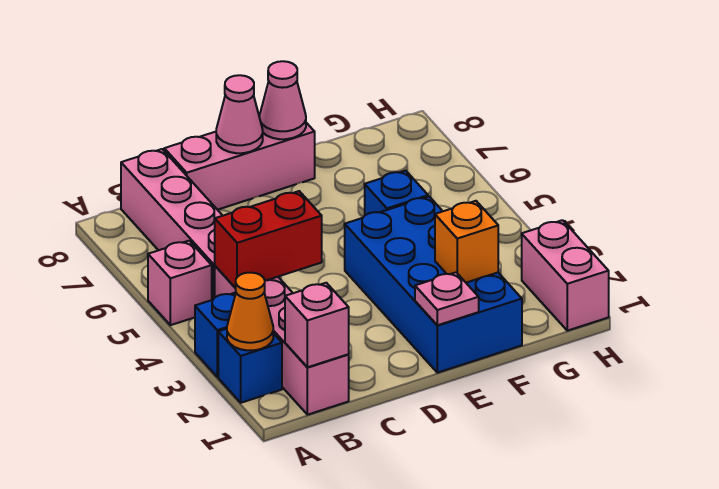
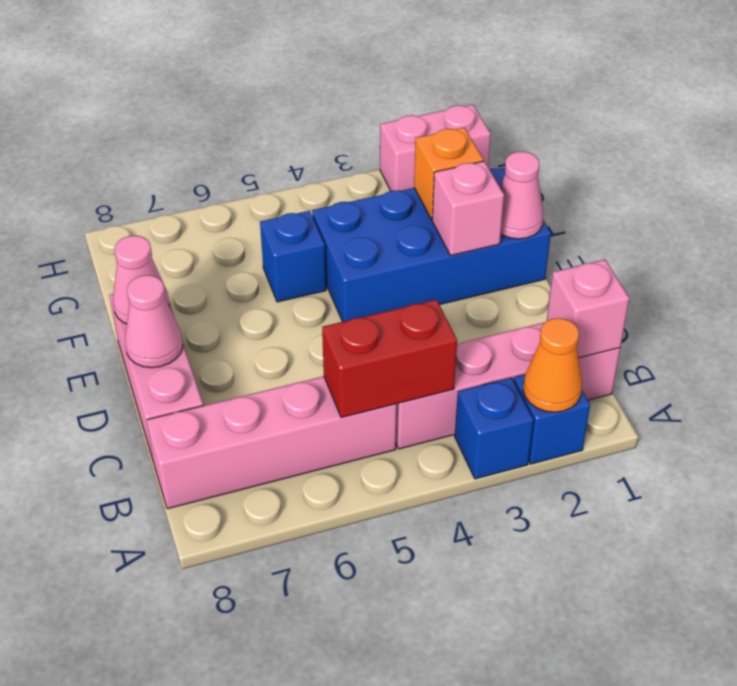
pink 1x1 brick [148,241,212,325] -> pink 1x1 brick moved to [432,161,504,256]
red 1x2 brick [215,191,322,288] -> red 1x2 brick turned to [322,300,457,418]
pink 1x1 plate [415,272,479,325] -> pink 1x1 cone [500,152,544,239]

